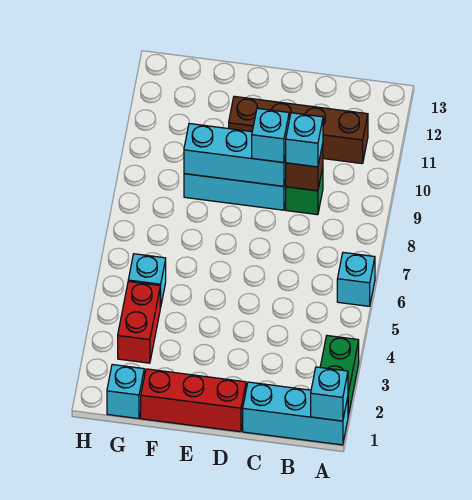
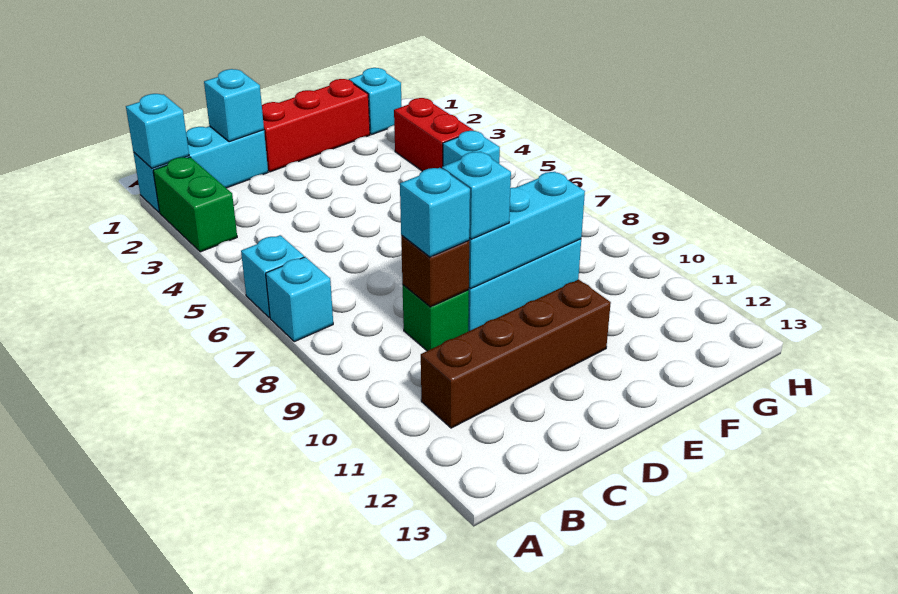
none -> cyan 1x1 brick [266,257,333,342]
none -> cyan 1x1 brick [204,69,264,142]

